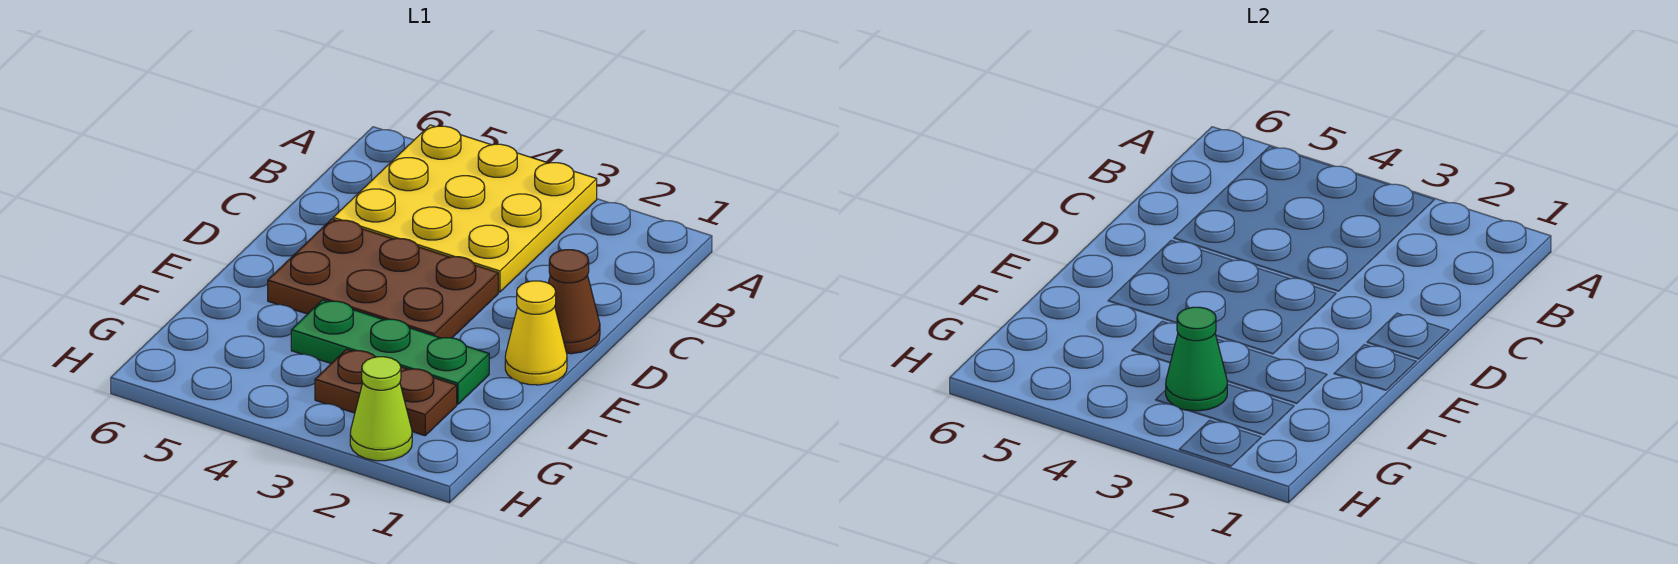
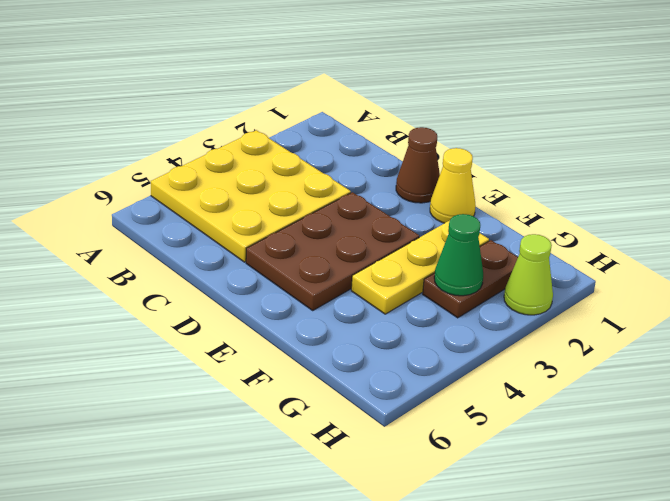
green 1x3 plate [291,300,489,404] -> yellow 1x3 plate [351,221,489,314]

